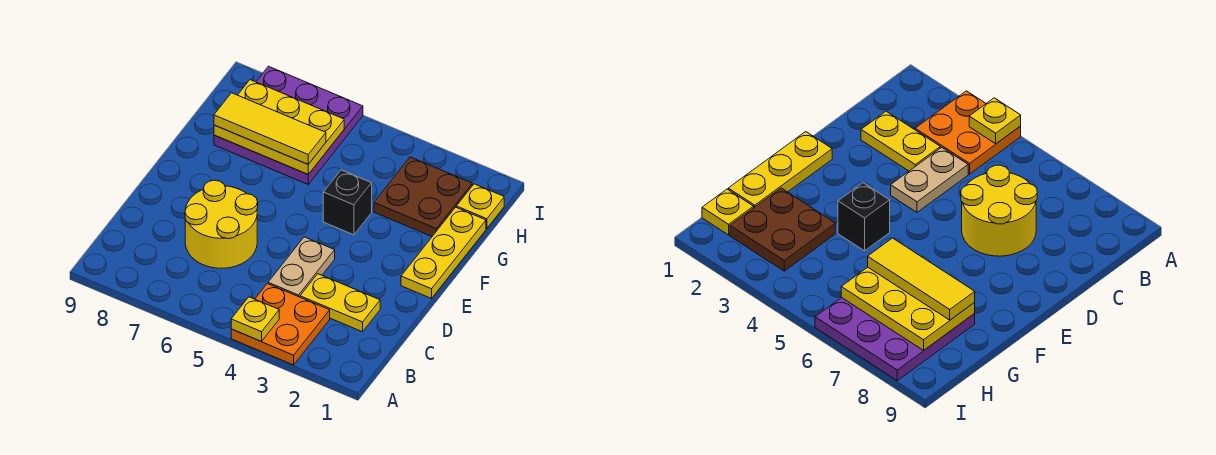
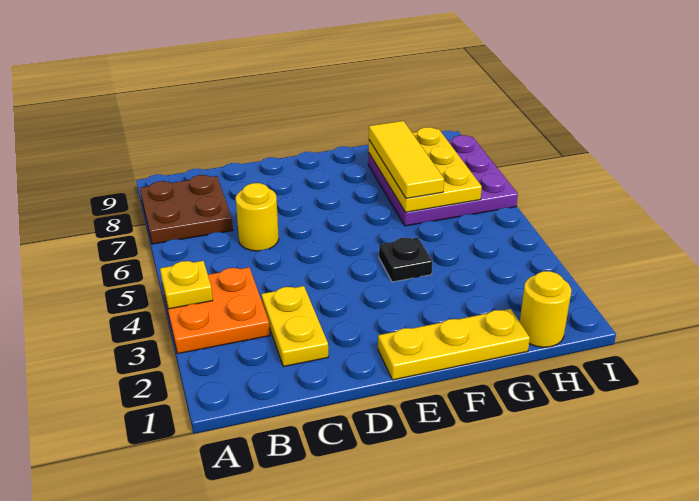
tan 1x2 plate [268,237,335,297] -> none
yellow 2x2 round brick [185,180,258,268] -> yellow 1x1 round brick [236,183,279,251]
black 1x1 brick [323,170,372,235] -> black 1x1 plate [379,238,433,282]
brown 2x2 plate [374,157,472,236] -> brown 2x2 plate moved to [140,175,233,244]
yellow 1x1 plate [456,184,504,228] -> yellow 1x1 round brick [520,271,571,347]

